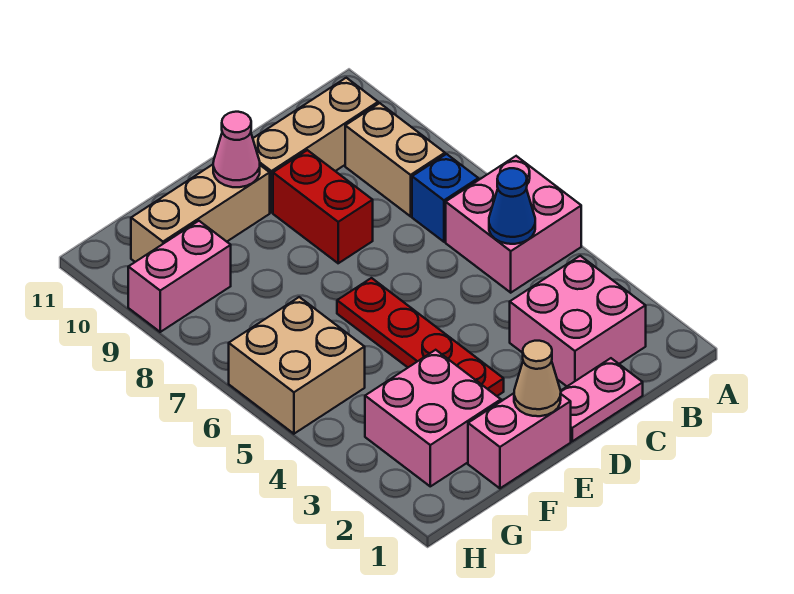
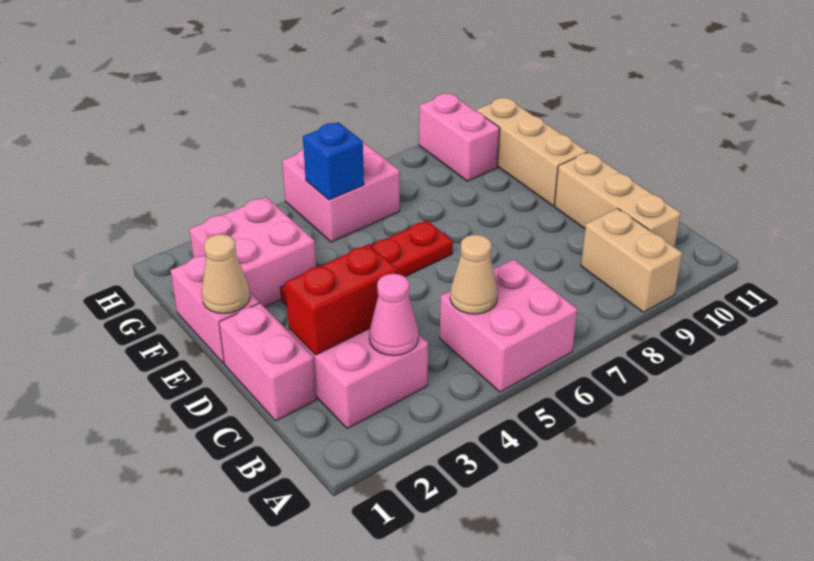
blue 1x1 cone [489,168,535,244] -> tan 1x1 cone [450,235,498,314]
blue 1x1 brick [412,154,478,242] -> blue 1x1 brick moved to [303,122,364,200]
tan 1x2 brick [345,103,445,216] -> tan 1x2 brick turned to [581,208,682,312]
pink 1x2 plate [561,358,643,441] -> pink 1x2 brick [219,303,316,421]
red 1x2 brick [273,150,373,263] -> red 1x2 brick moved to [285,244,397,355]
pink 1x1 cone [213,112,260,187] -> pink 1x1 cone moved to [369,274,418,356]
tan 2x2 brick [229,297,365,434] -> pink 2x2 brick [282,142,400,242]

